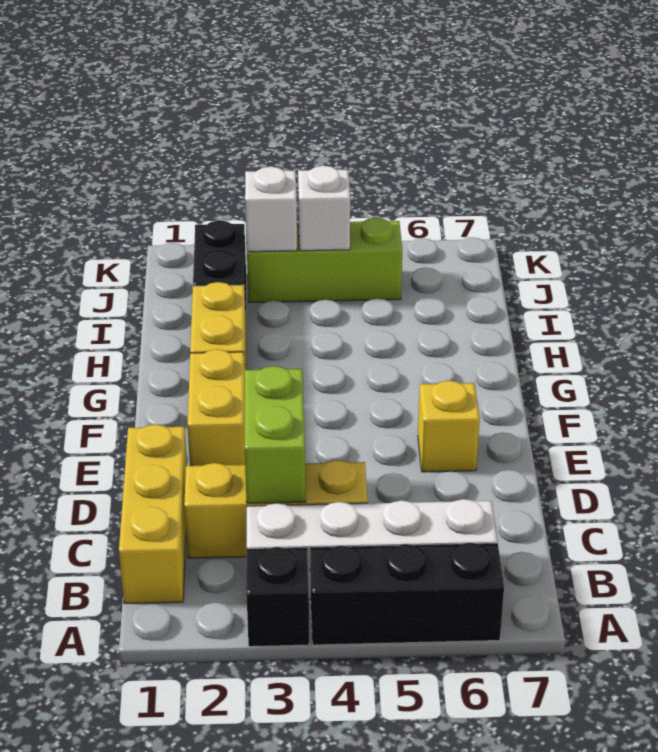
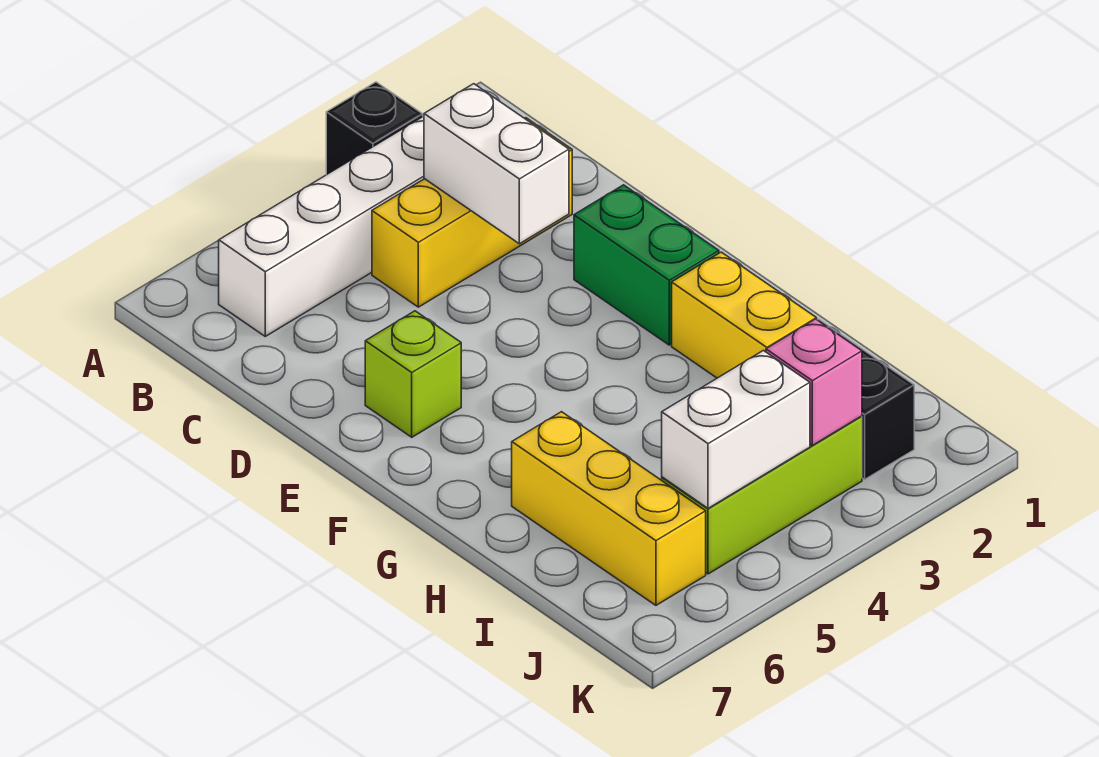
black 1x3 brick [310,543,504,645] -> none
yellow 1x3 brick [119,424,187,604] -> yellow 1x3 brick moved to [512,412,706,605]
lime 1x2 brick [245,366,306,503] -> white 1x2 brick [424,84,569,244]
yellow 1x2 brick [188,349,245,466] -> green 1x2 brick [574,185,719,345]
yellow 1x1 brick [418,381,480,472] -> lime 1x1 brick [365,311,461,437]
white 1x1 brick [245,167,297,252] -> pink 1x1 brick [766,319,862,445]
white 1x1 brick [298,166,350,251] -> white 1x2 brick [662,350,810,508]

